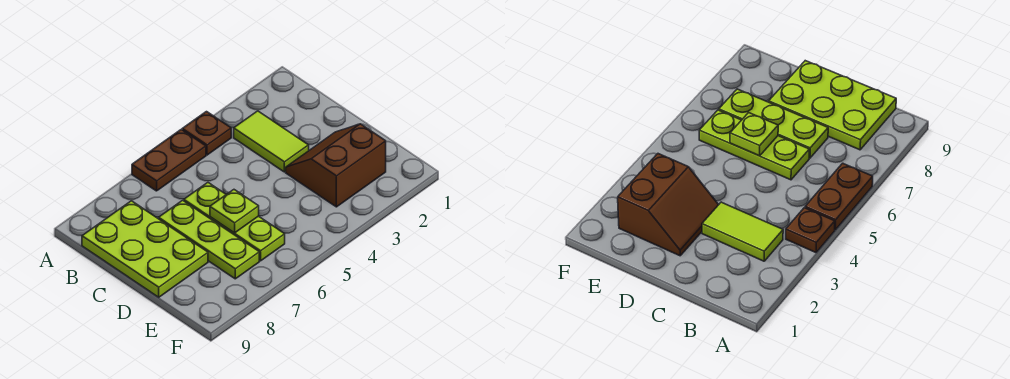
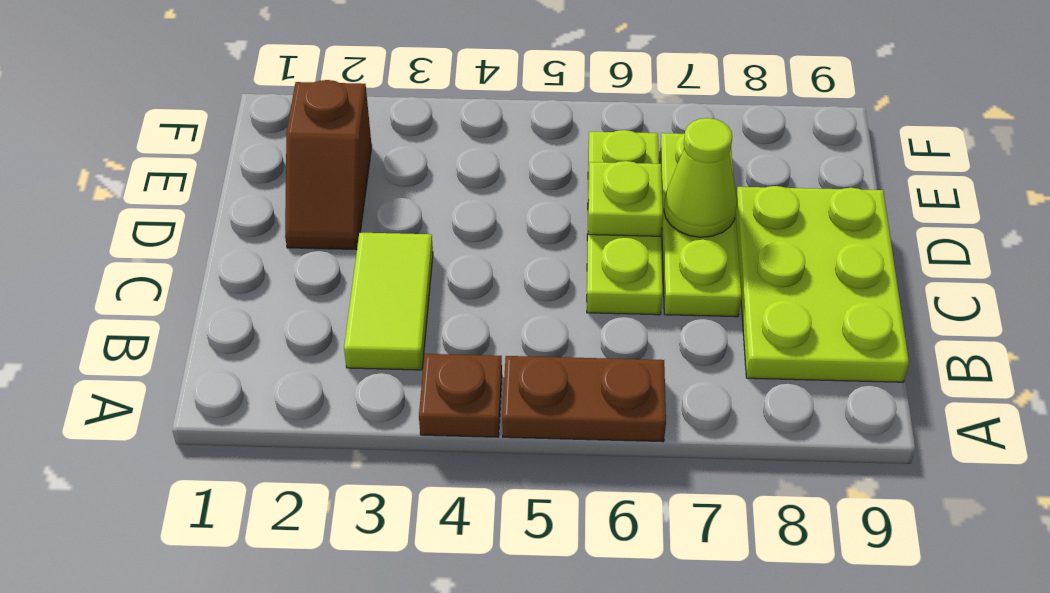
brown 2x2 slope [286,124,386,207] -> brown 1x2 slope [285,80,372,250]
none -> lime 1x1 cone [664,118,737,237]

